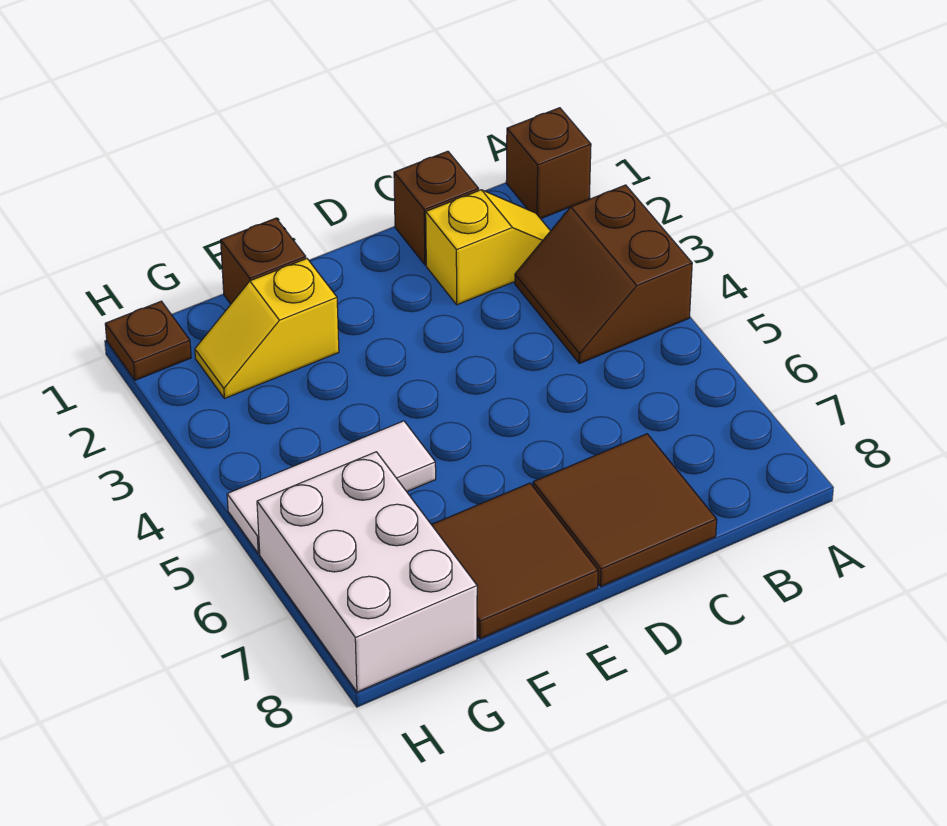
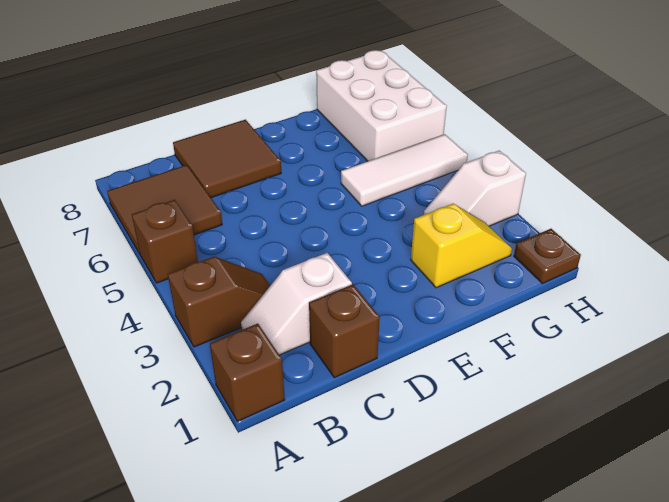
brown 2x2 slope [515,185,692,363] -> brown 1x2 slope [168,257,270,347]
yellow 1x2 slope [426,190,550,305] -> white 1x2 slope [241,253,352,355]
brown 2x2 tile [431,483,598,639] -> brown 2x2 tile moved to [107,165,222,254]
brown 1x1 brick [221,218,306,304] -> brown 1x1 brick moved to [132,200,198,283]
none -> white 1x2 slope [424,151,526,226]

